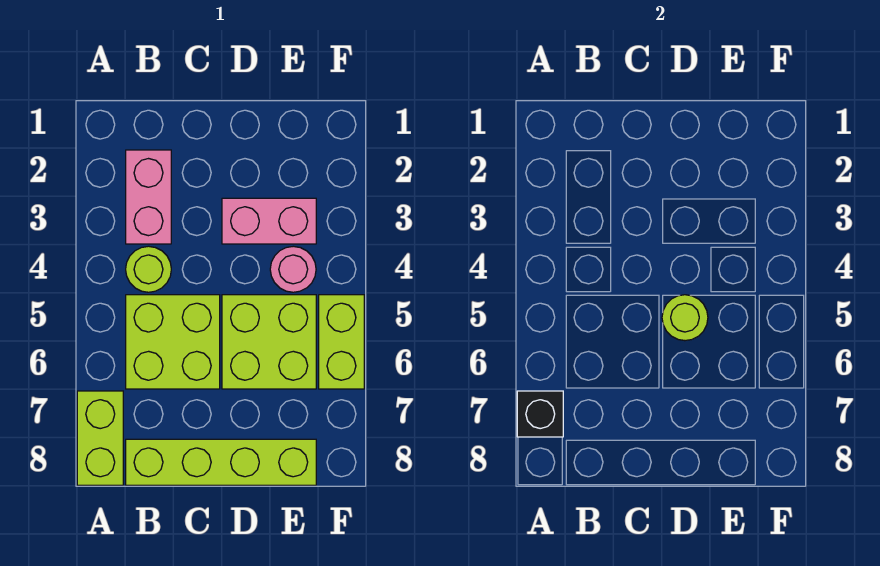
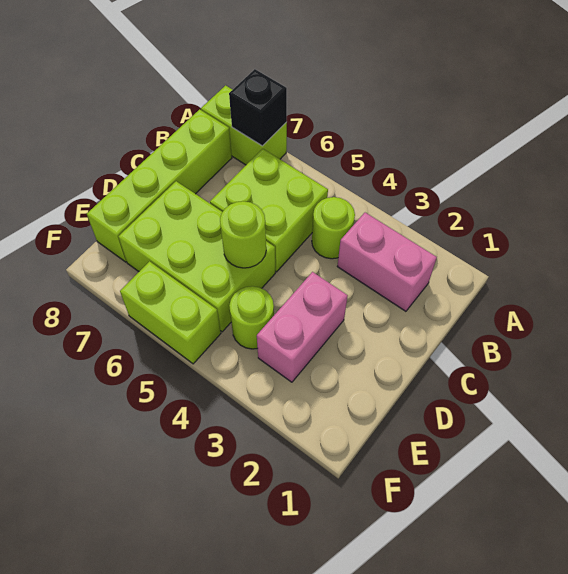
lime 2x2 brick [222,295,316,389] -> lime 2x3 brick [119,181,275,332]
pink 1x1 round brick [270,246,316,292] -> lime 1x1 round brick [229,286,274,349]

